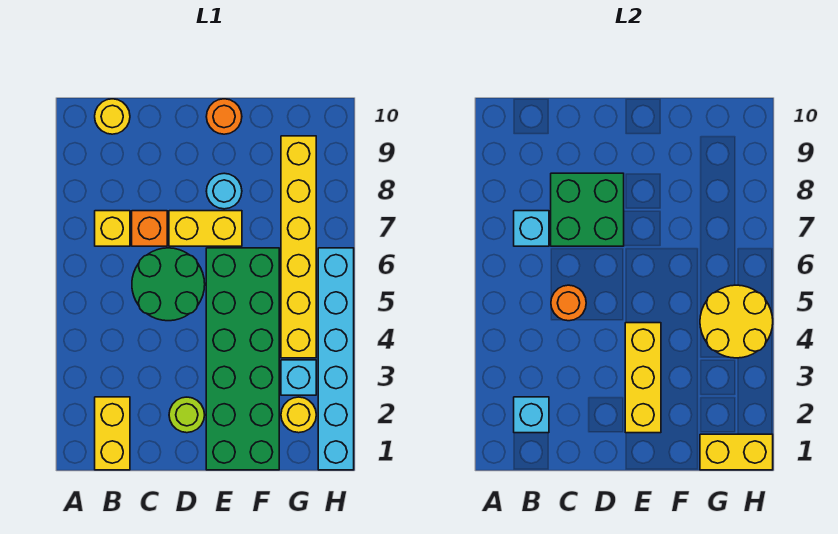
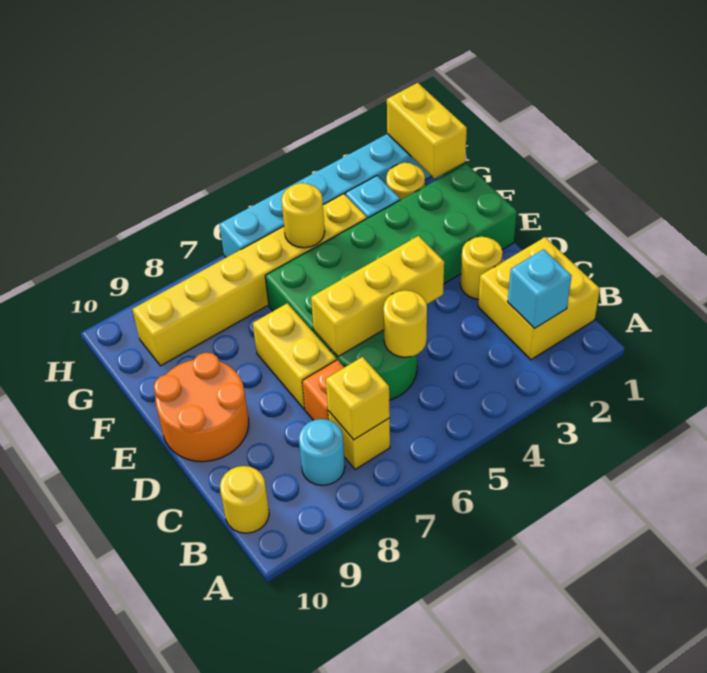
yellow 1x2 brick [95,397,130,470] -> yellow 2x2 brick [478,237,600,360]
cyan 1x1 brick [514,211,549,246] -> yellow 1x1 brick [326,357,390,440]
orange 1x1 round brick [551,285,586,321] -> yellow 1x1 round brick [383,290,427,357]
green 2x2 brick [551,173,624,246] -> none
lime 1x1 round brick [169,397,205,433] -> yellow 1x1 round brick [460,237,502,299]
yellow 1x3 brick [625,323,661,433] -> yellow 1x3 brick moved to [311,236,444,357]
cyan 1x1 round brick [206,173,242,209] -> cyan 1x1 round brick moved to [299,419,345,485]
orange 1x1 round brick [206,99,242,134] -> orange 2x2 round brick [154,353,249,462]
yellow 2x2 round brick [700,285,773,358] -> yellow 1x1 round brick [281,183,325,248]

